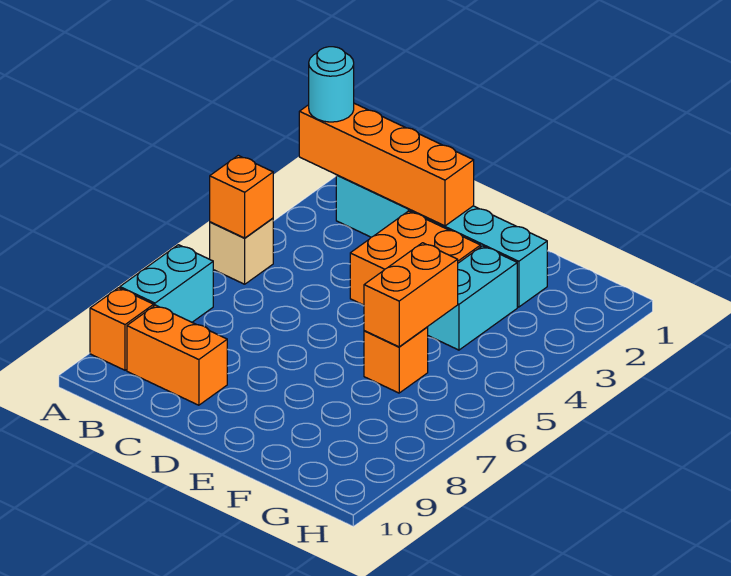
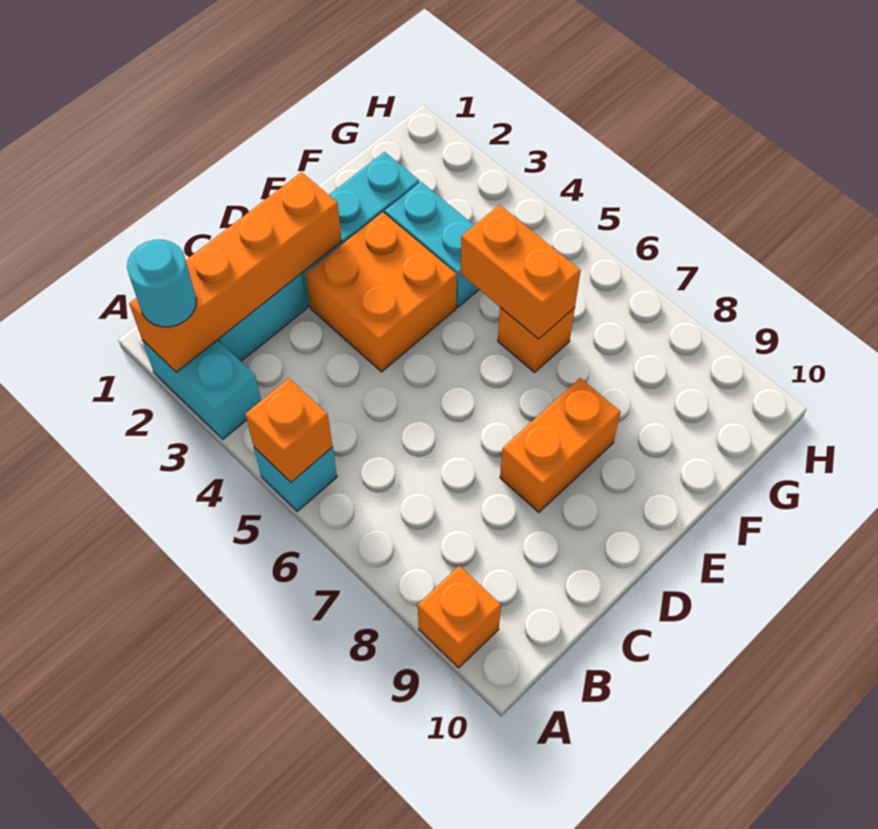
tan 1x1 brick [210,218,273,284] -> cyan 1x1 brick [254,447,337,512]
cyan 1x2 brick [120,245,213,322] -> cyan 1x2 brick moved to [142,340,261,439]
orange 1x2 brick [127,305,227,405] -> orange 1x2 brick moved to [500,378,621,512]

